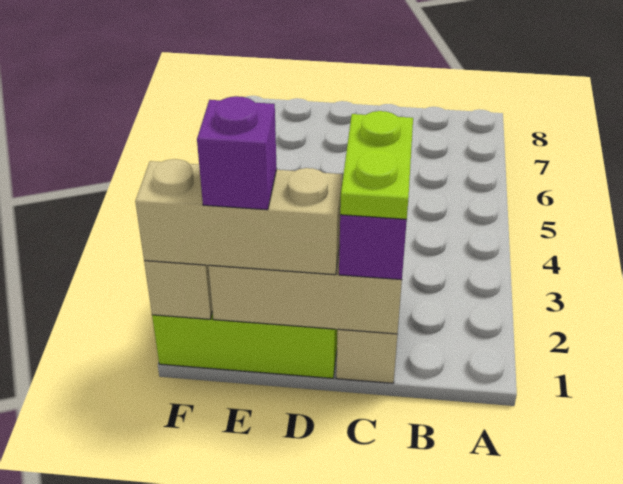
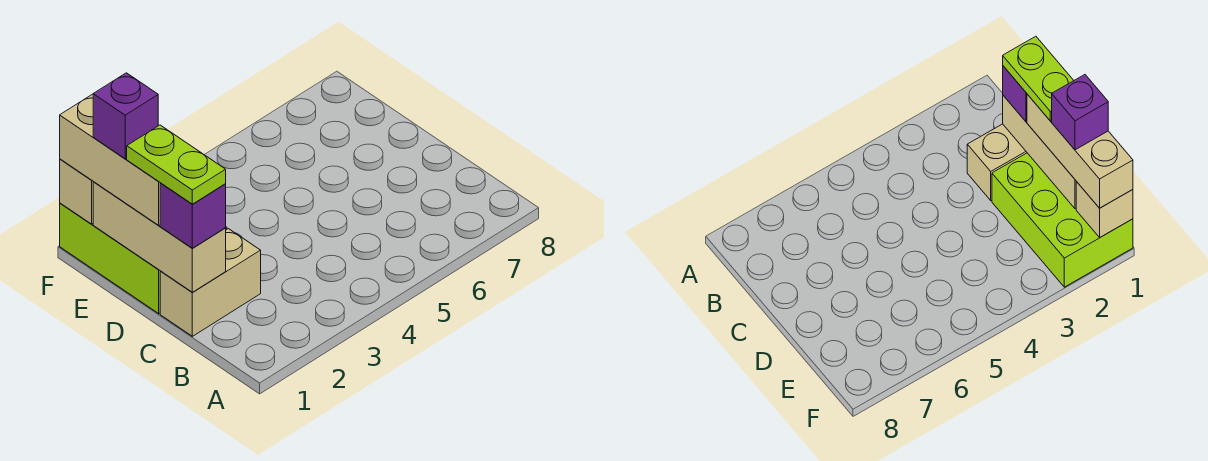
lime 1x2 plate [340,111,413,219] -> lime 1x2 plate turned to [127,125,226,204]

